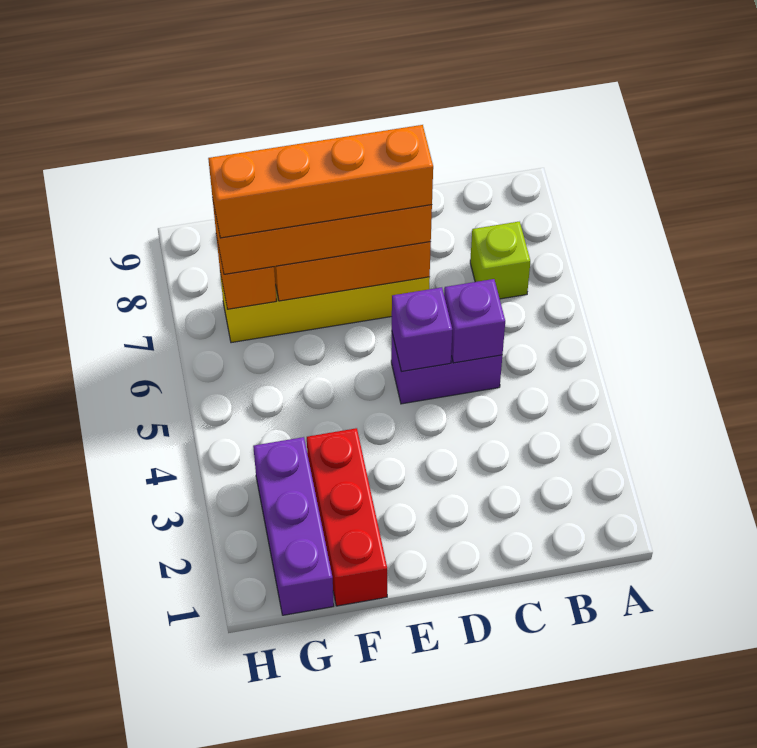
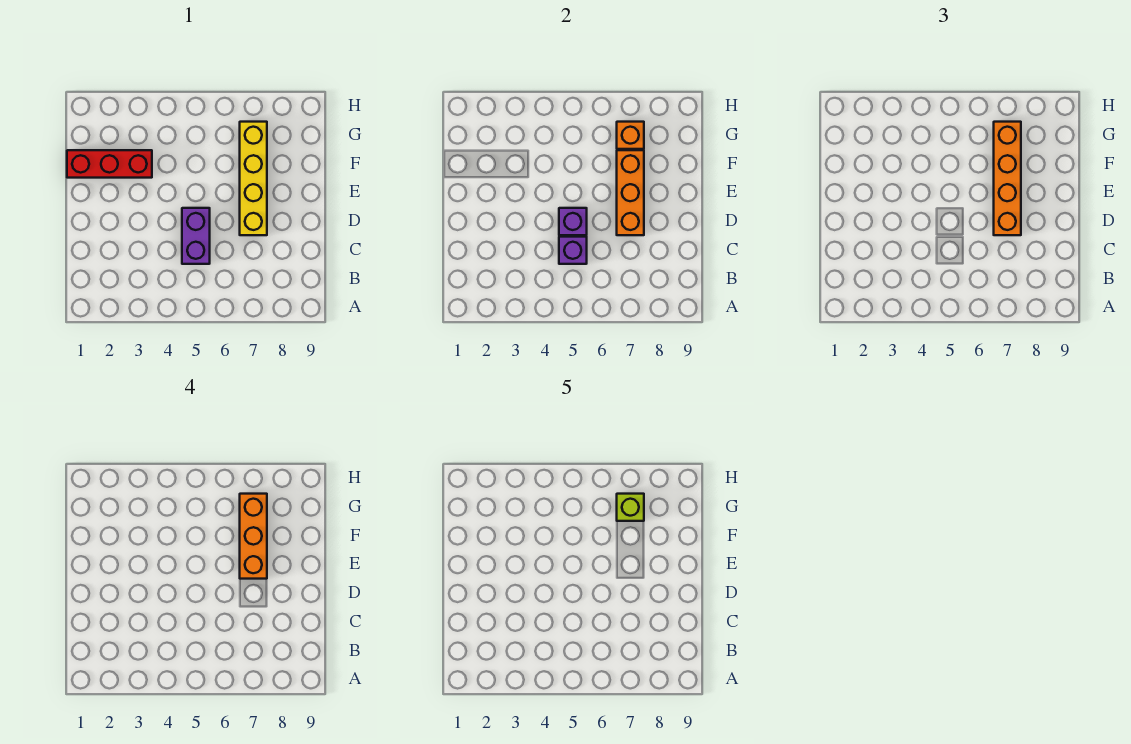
lime 1x1 brick [470,222,530,299] -> lime 1x1 brick moved to [617,494,644,521]
orange 1x4 brick [208,125,433,238] -> orange 1x3 brick [240,494,267,579]
purple 1x3 brick [253,437,334,615] -> none

